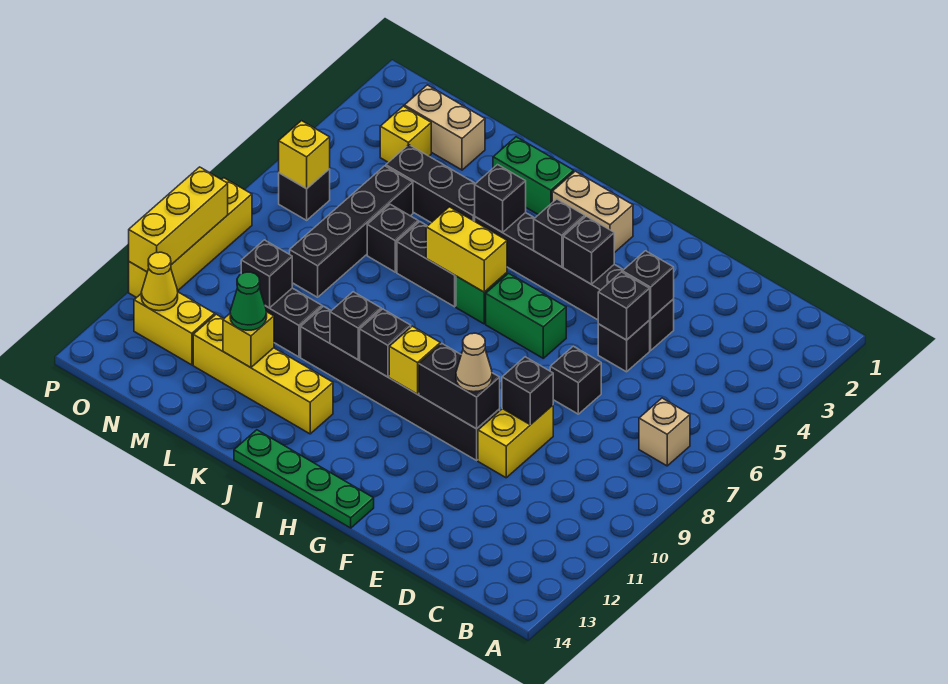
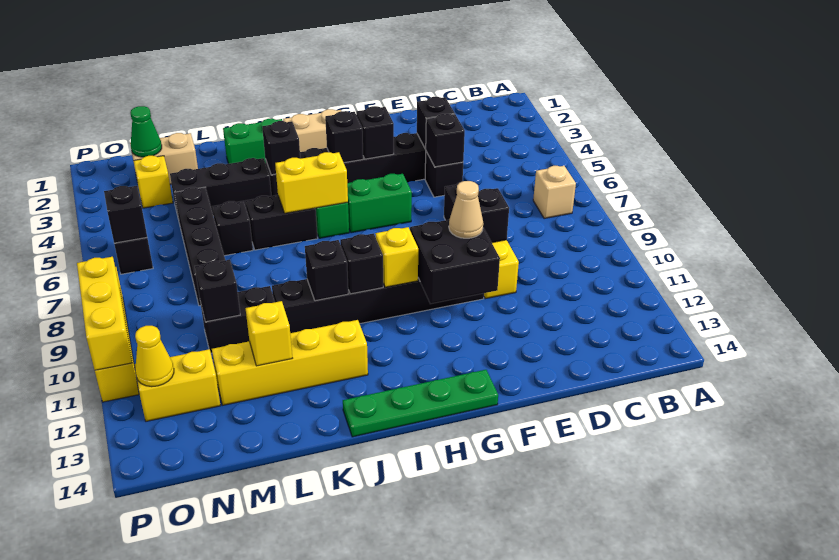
black 1x2 brick [419,344,500,429] -> black 2x2 brick [410,220,500,304]
green 1x1 cone [230,272,267,330] -> green 1x1 cone moved to [130,106,162,157]
yellow 1x1 brick [279,121,330,189] -> black 1x1 brick [104,186,147,243]

